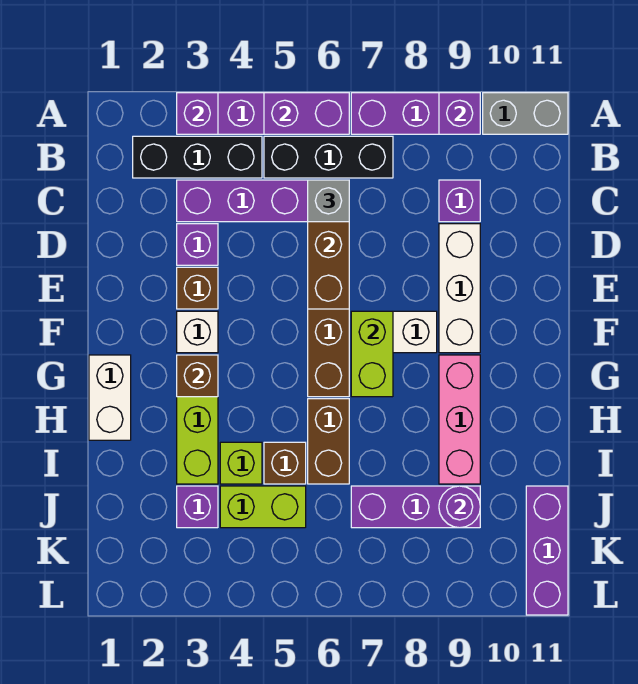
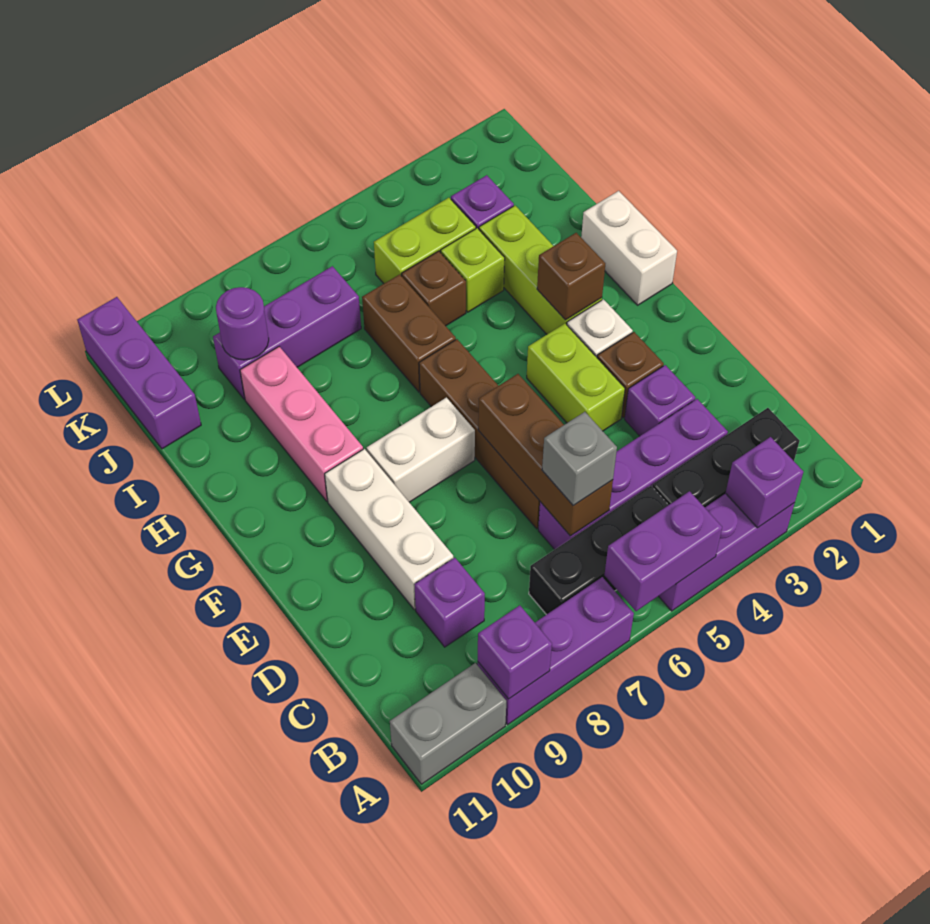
lime 1x2 brick [351,311,393,397] -> lime 1x2 brick moved to [527,324,625,431]

